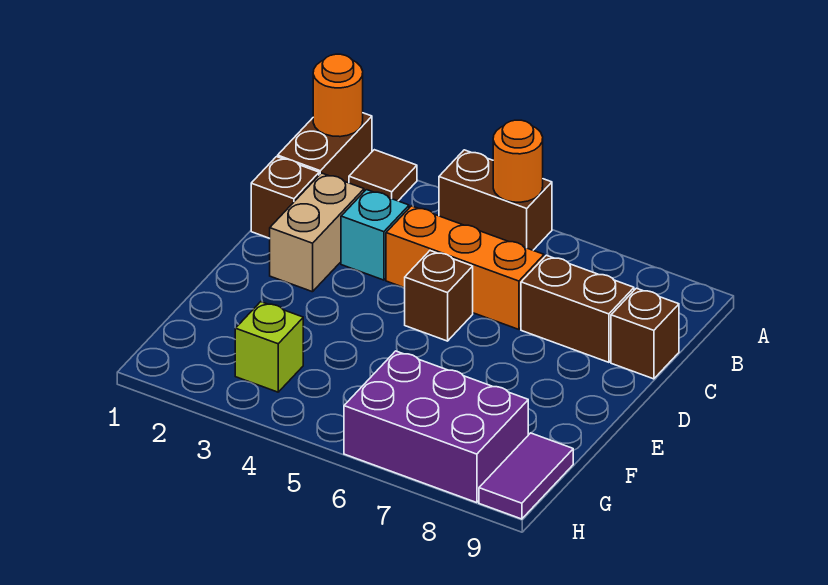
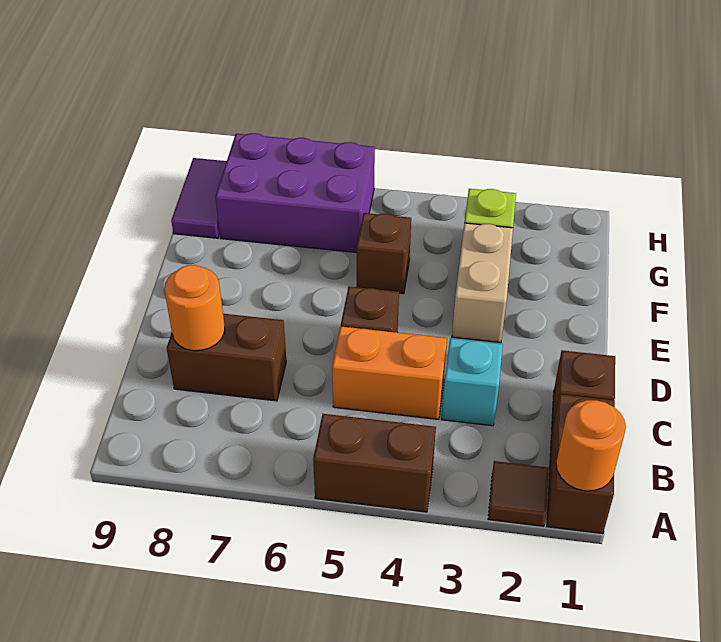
orange 1x1 round brick [493,120,543,202] -> orange 1x1 round brick moved to [164,265,225,351]
tan 1x2 brick [270,173,364,292] -> tan 1x2 brick moved to [452,223,513,343]
orange 1x3 brick [386,206,544,329] -> orange 1x2 brick [332,326,447,419]
brown 1x1 brick [611,288,679,379] -> brown 1x1 brick moved to [357,213,411,294]

